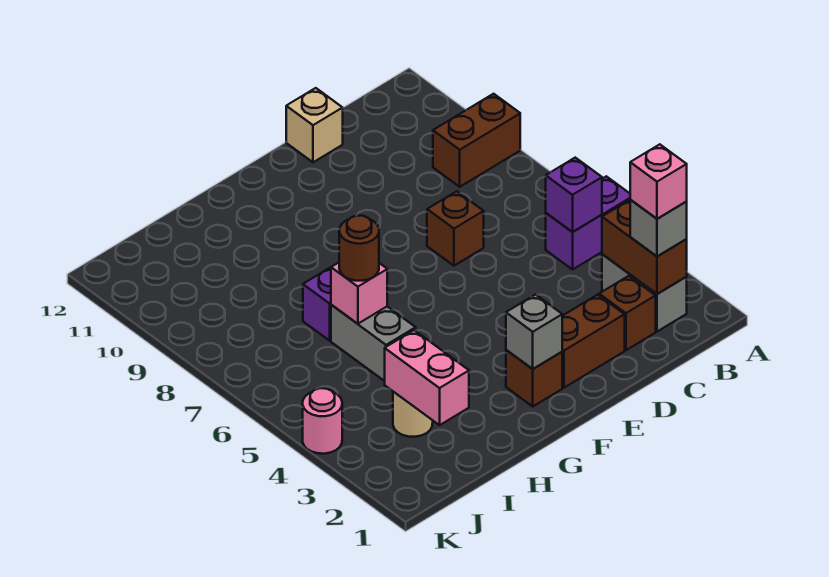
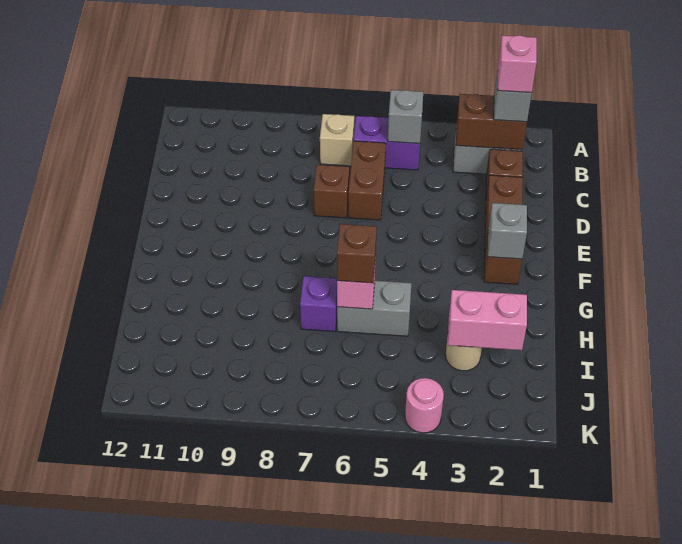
purple 1x2 brick [546,176,630,269] -> purple 1x2 brick turned to [354,116,420,170]
brown 1x2 brick [433,94,520,187] -> brown 1x2 brick moved to [348,141,386,220]
purple 1x1 brick [546,158,602,232] -> grey 1x1 brick [388,90,423,143]
tan 1x1 brick [286,88,343,162] -> tan 1x1 brick moved to [320,114,354,166]
brown 1x1 round brick [339,216,379,281] -> brown 1x1 brick [337,224,377,283]

